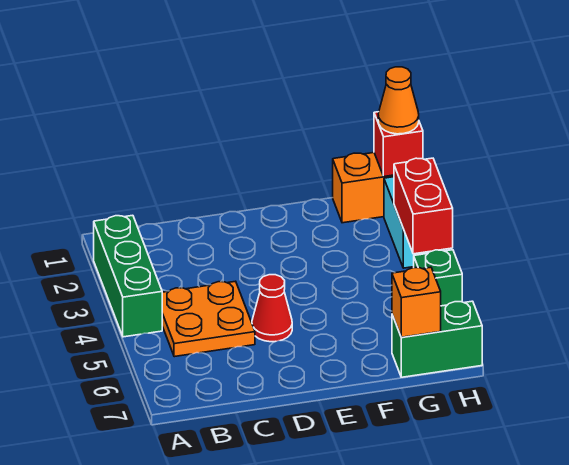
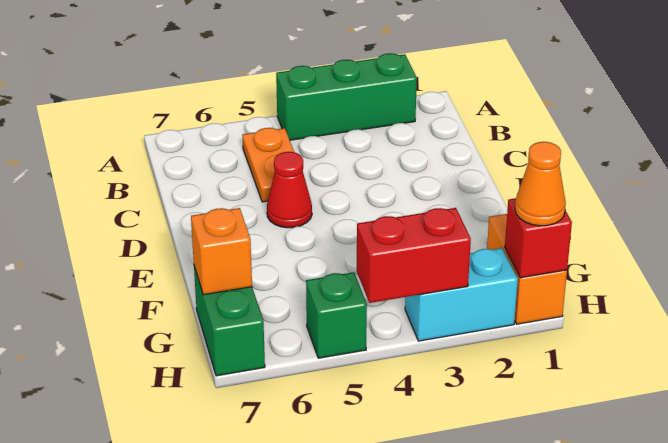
orange 2x2 plate [162,281,255,357] -> orange 1x2 plate [242,128,294,202]

